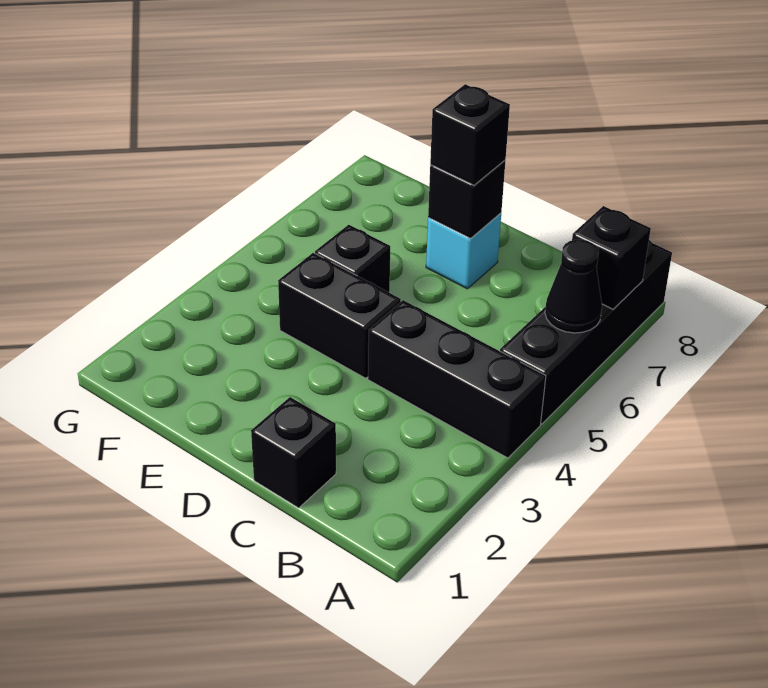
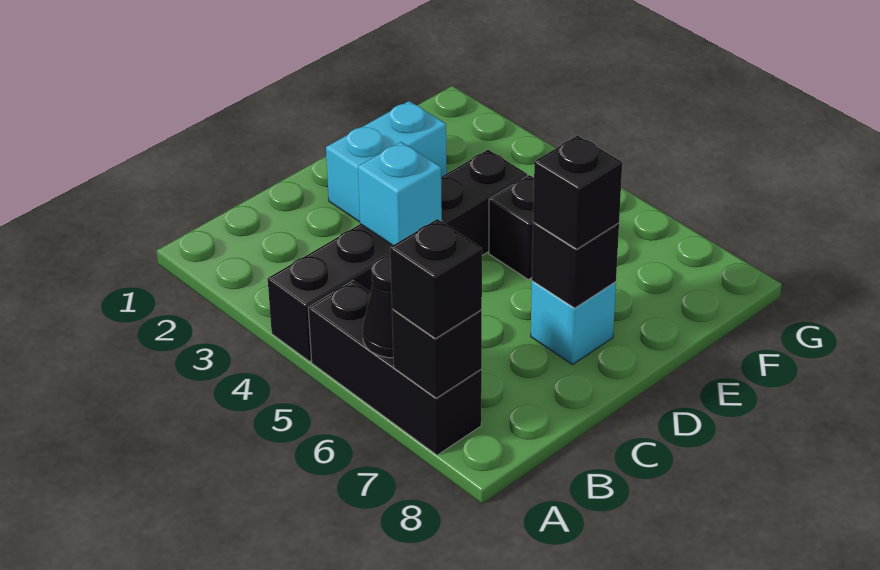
black 1x4 brick [500,240,672,424] -> black 1x3 brick [308,281,482,455]
black 1x1 brick [251,397,336,508] -> black 1x1 brick moved to [390,219,482,339]
none -> cyan 1x1 brick [358,142,442,245]
none -> cyan 1x2 brick [326,101,447,222]

